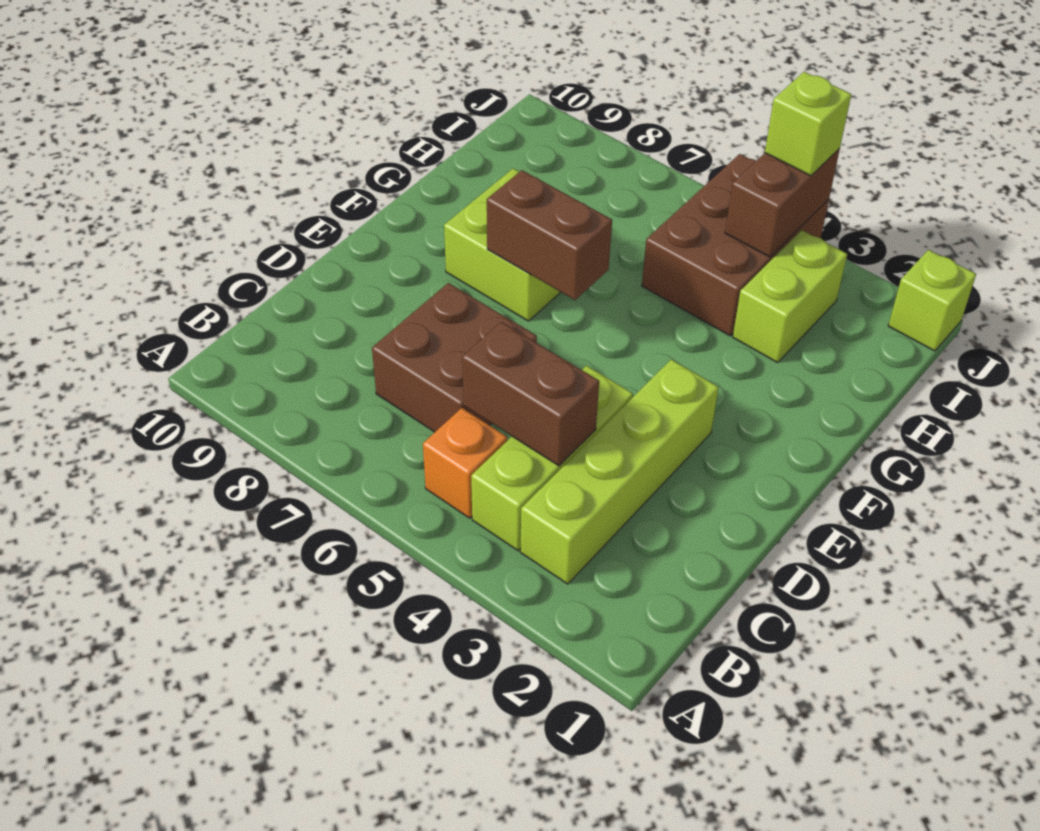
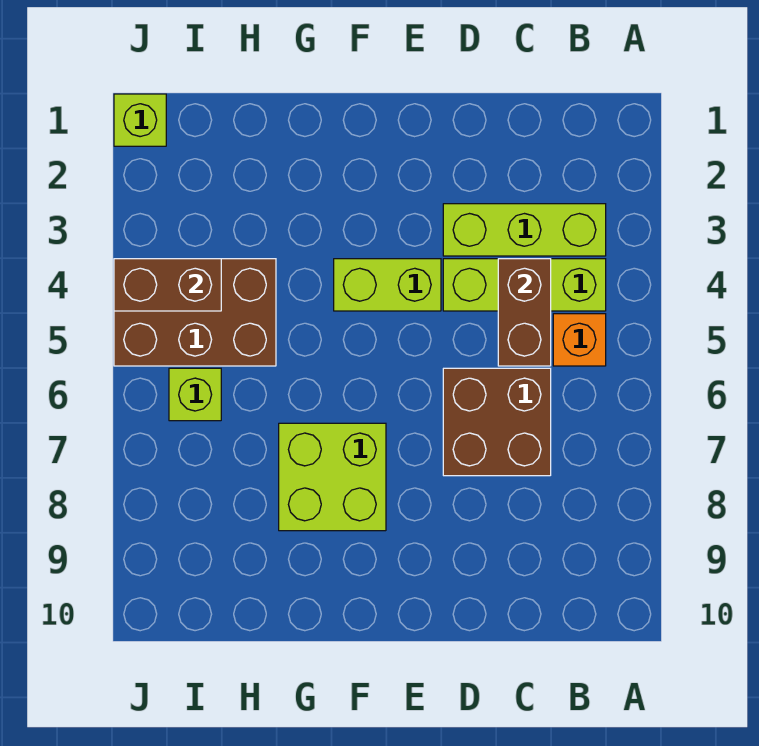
lime 1x4 brick [520,359,719,584] -> lime 1x3 brick [443,204,606,256]
brown 1x2 brick [487,170,612,300] -> none
lime 1x2 brick [733,230,847,363] -> lime 1x2 brick moved to [334,259,441,311]
lime 1x1 brick [765,72,851,176] -> lime 1x1 brick moved to [169,368,221,421]

